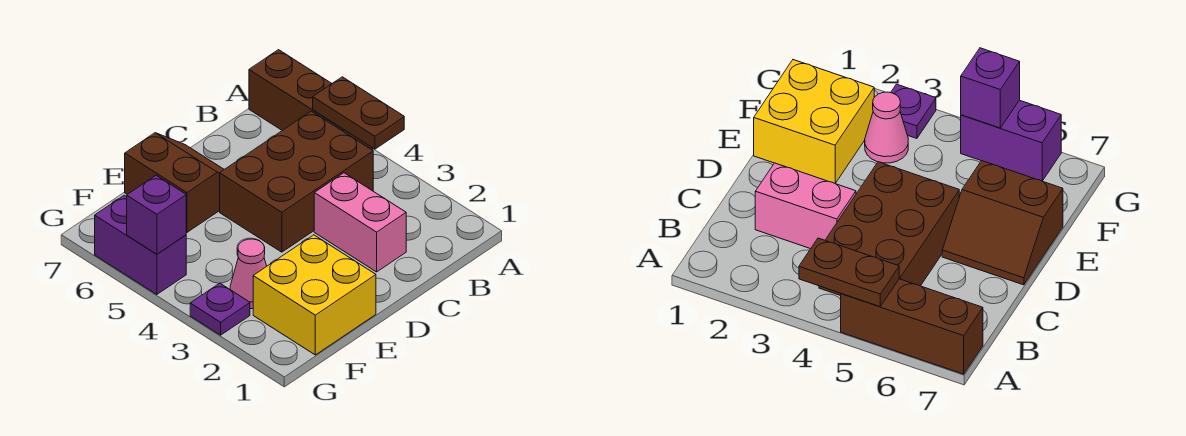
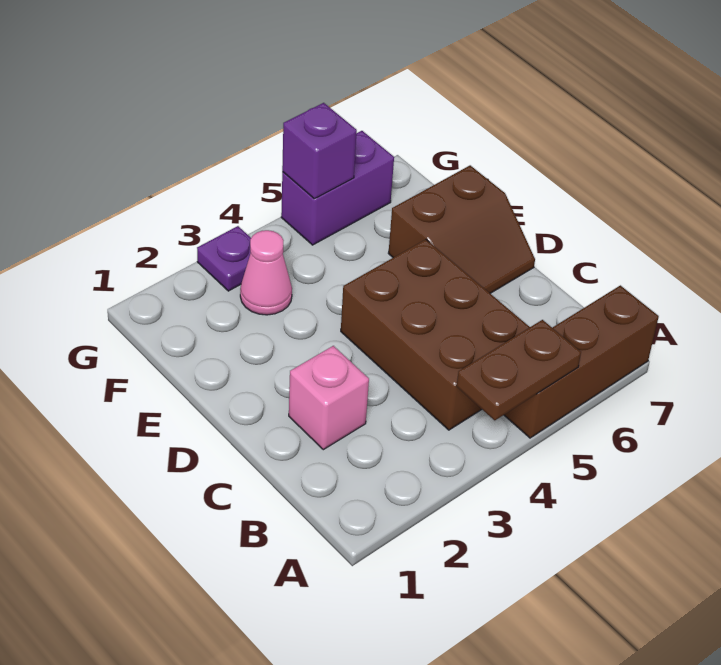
pink 1x2 brick [314,173,406,272] -> pink 1x1 brick [289,346,369,450]
yellow 2x2 brick [253,235,376,355] -> none

